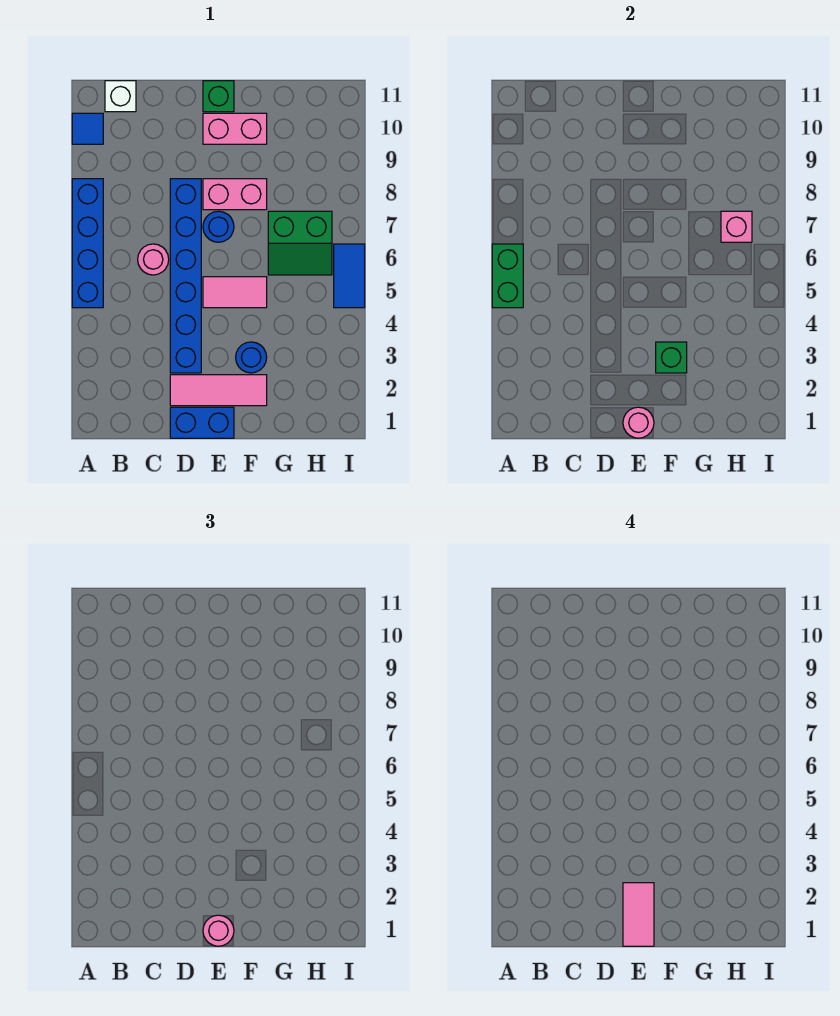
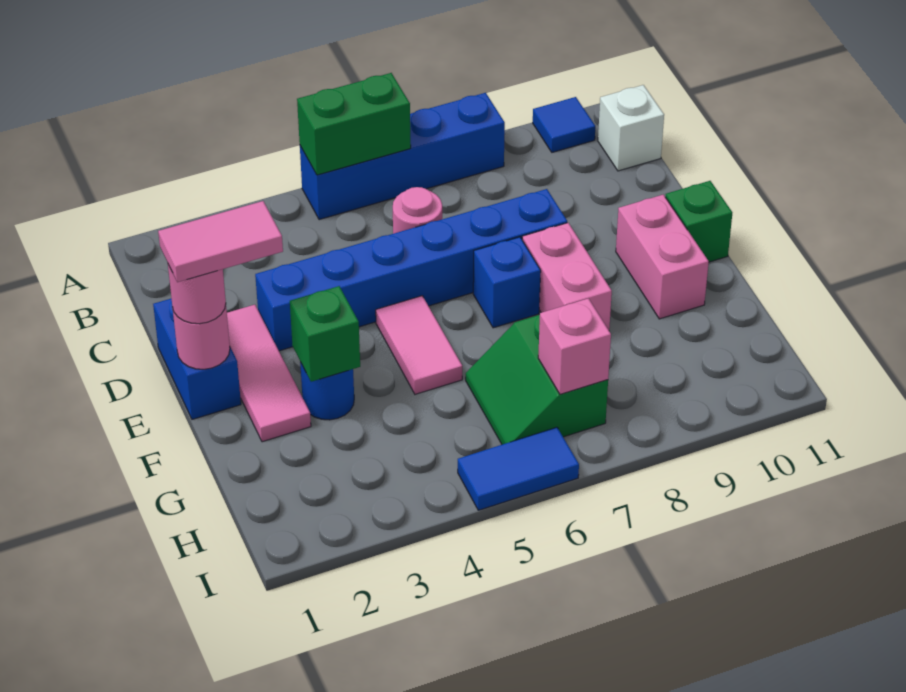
blue 1x1 round brick [203,211,234,242] -> blue 1x1 brick [473,237,541,328]

